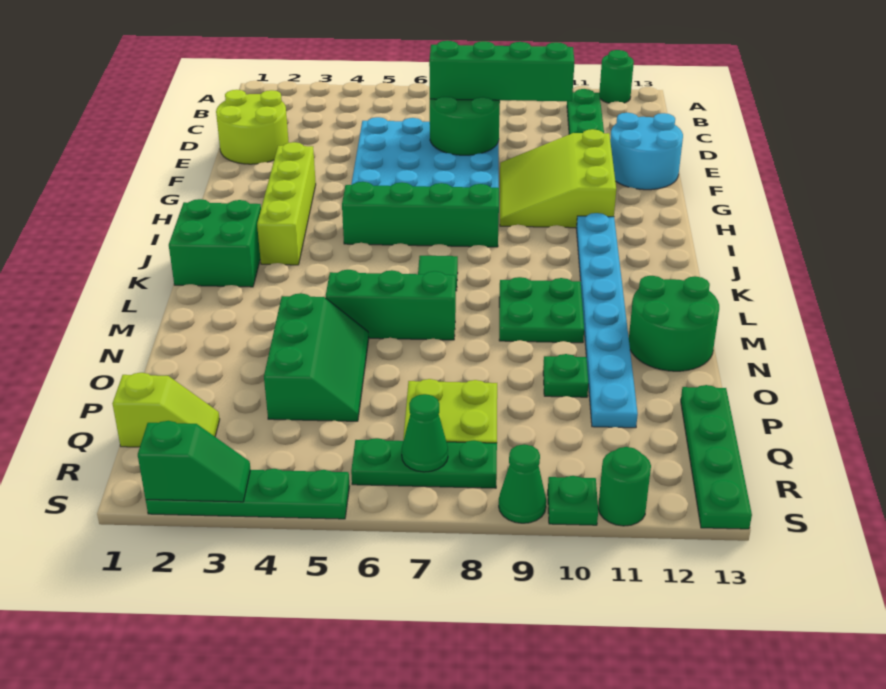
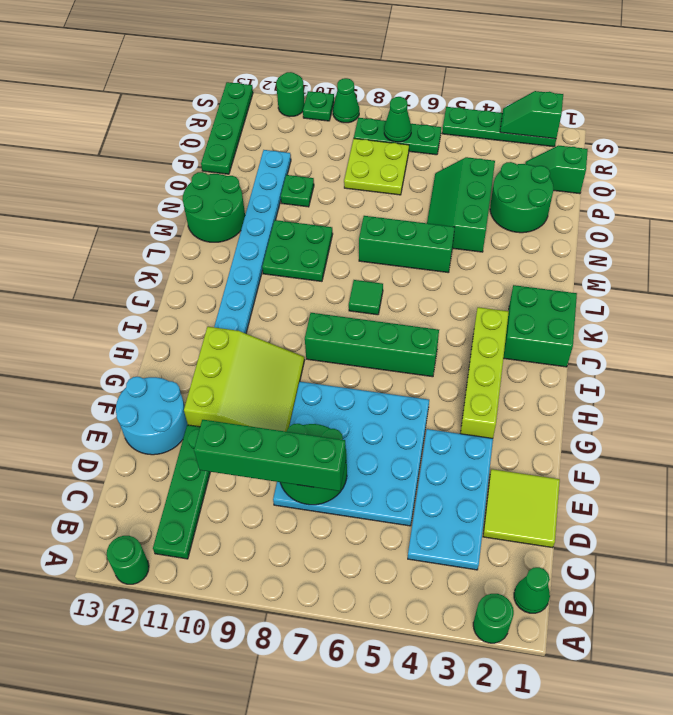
none -> green 1x1 round brick [473,594,514,643]
none -> green 1x1 cone [514,567,550,613]
none -> cyan 2x4 plate [408,429,493,570]
lime 2x2 round brick [216,90,289,164] -> lime 2x2 tile [483,469,560,548]
none -> green 2x2 round brick [490,162,553,233]
lime 1x2 slope [112,373,220,447] -> green 1x2 slope [525,146,588,194]

